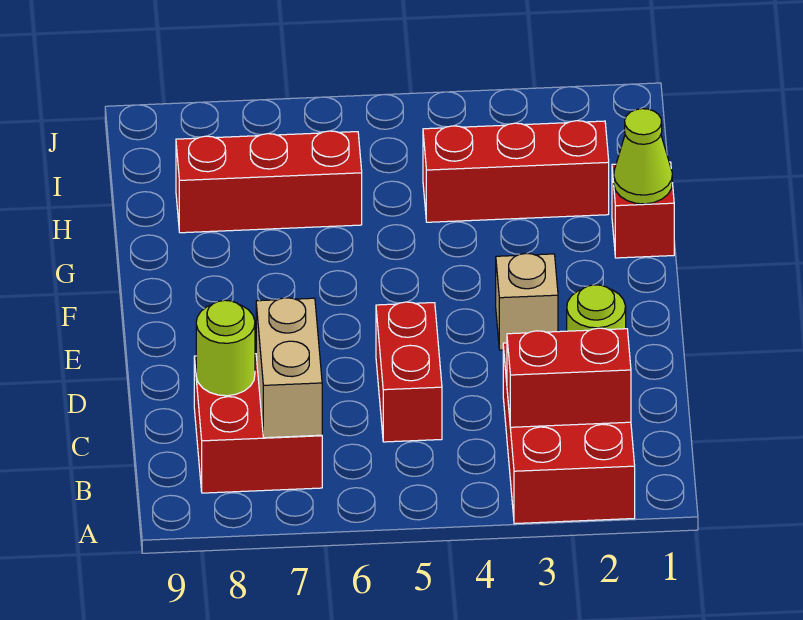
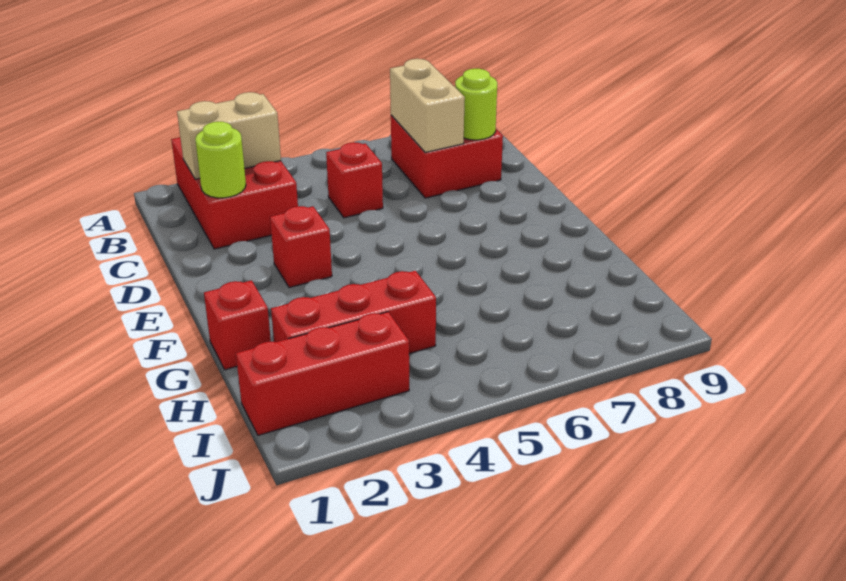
red 1x2 brick [507,328,631,427] -> tan 1x2 brick [177,92,281,179]
red 1x2 brick [376,302,442,442] -> red 1x1 brick [326,142,383,218]
tan 1x1 brick [496,253,558,350] -> red 1x1 brick [270,206,332,288]
lime 1x1 cone [614,109,672,204] -> none
red 1x3 brick [176,131,362,233] -> red 1x3 brick moved to [236,312,409,435]

